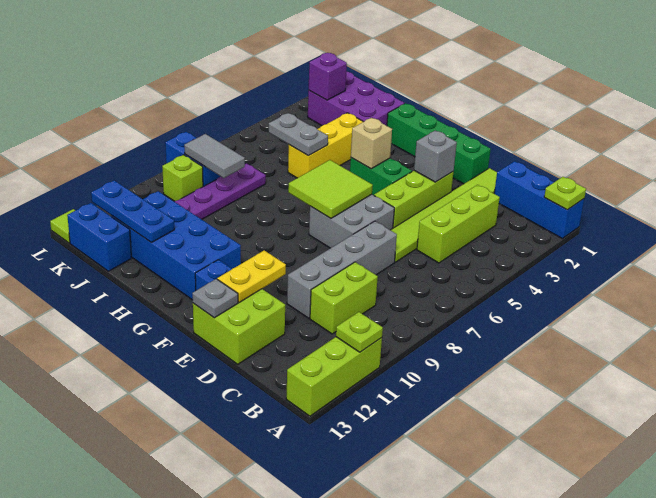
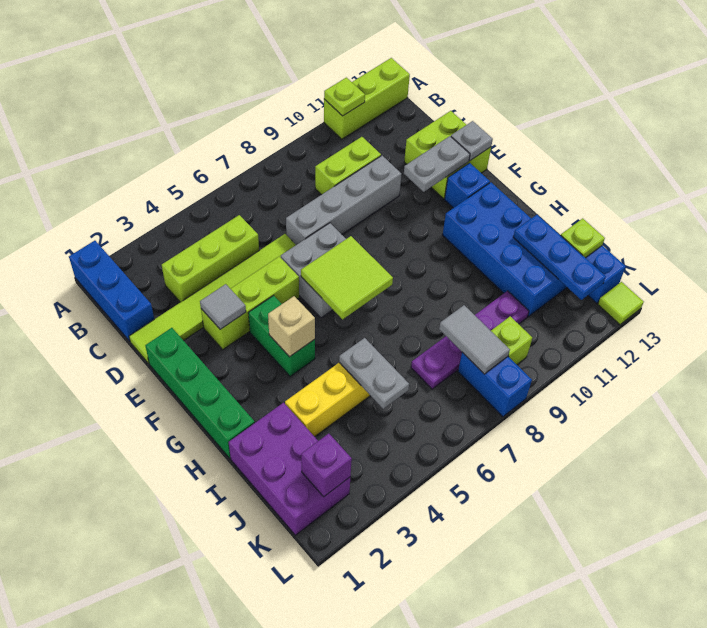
lime 1x1 plate [544,177,586,210] -> lime 1x1 plate moved to [561,218,605,258]
grey 1x1 brick [414,130,457,182] -> grey 1x1 tile [200,284,246,329]
yellow 1x2 plate [217,250,286,303] -> grey 1x2 plate [404,136,470,192]

